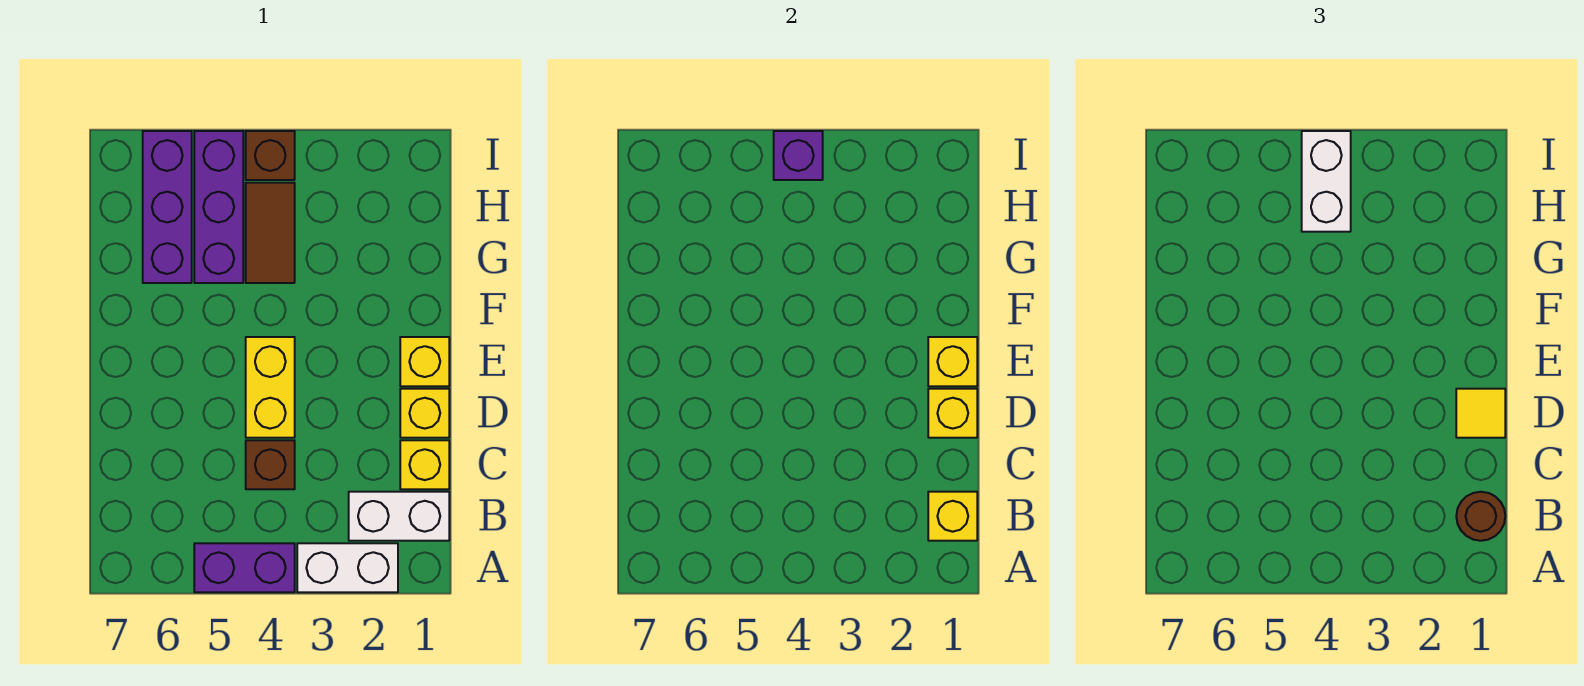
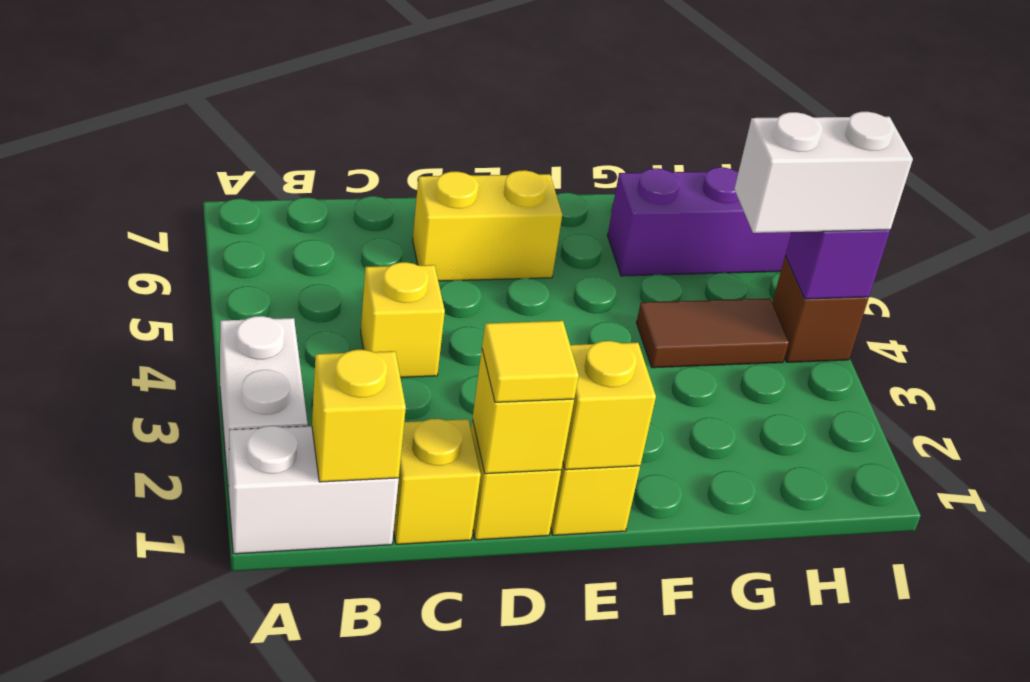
purple 1x2 brick [194,543,295,592] -> none
white 1x2 brick [349,492,449,541] -> white 1x2 brick turned to [229,426,399,554]
brown 1x1 round brick [1456,492,1505,541] -> none
brown 1x1 brick [246,440,295,489] -> yellow 1x1 brick [361,262,445,377]
yellow 1x2 brick [246,337,295,438] -> yellow 1x2 brick moved to [413,170,562,281]
purple 1x3 brick [194,131,243,283] -> none

